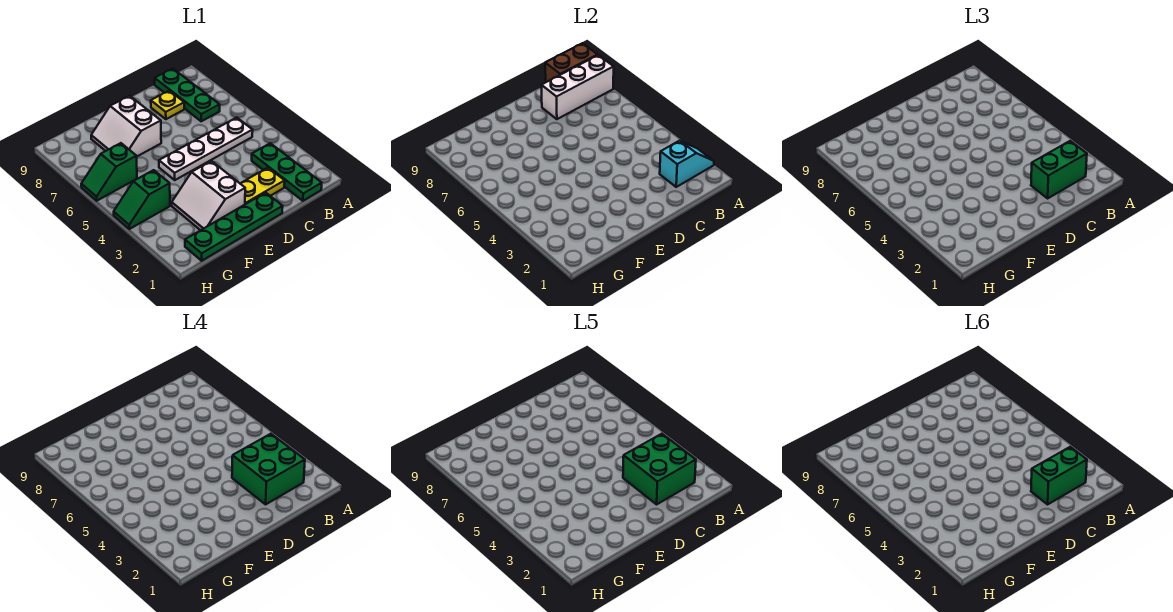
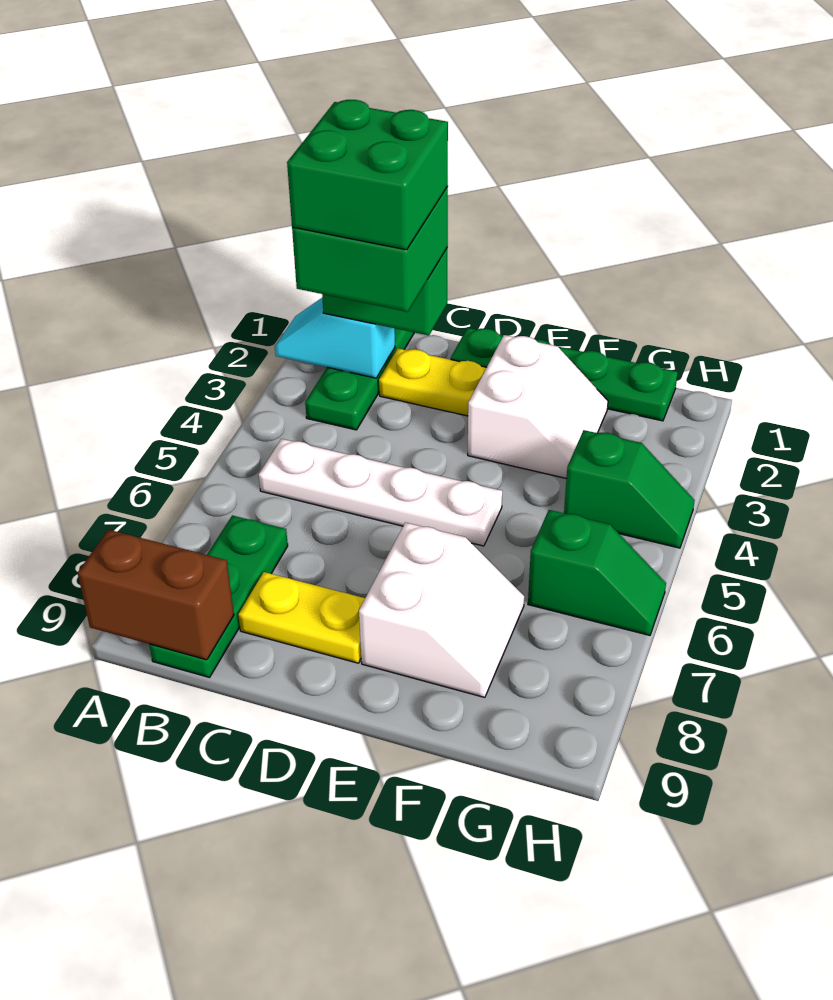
white 1x3 brick [541,55,614,119] -> none
green 1x2 brick [1031,447,1087,504] -> none
yellow 1x1 plate [151,91,184,119] -> yellow 1x2 plate [238,572,365,663]

